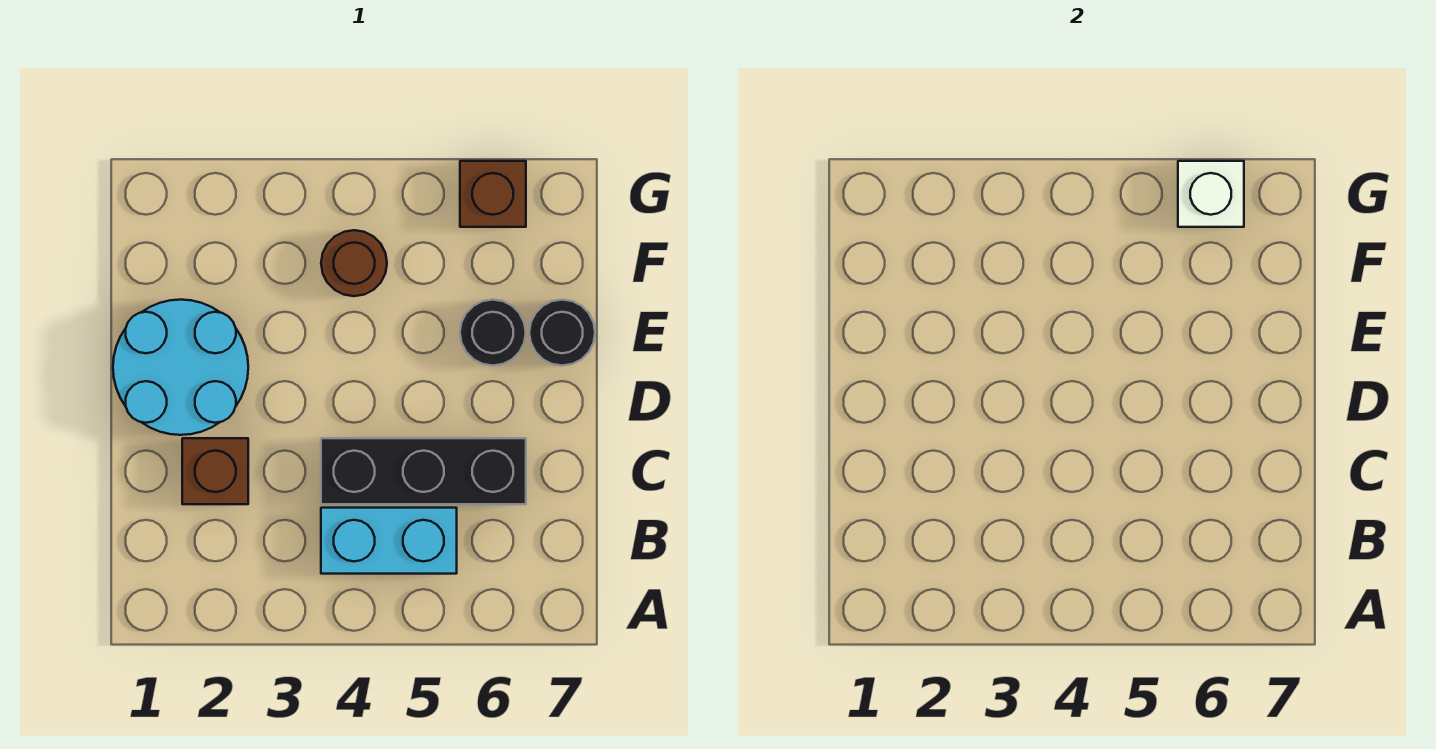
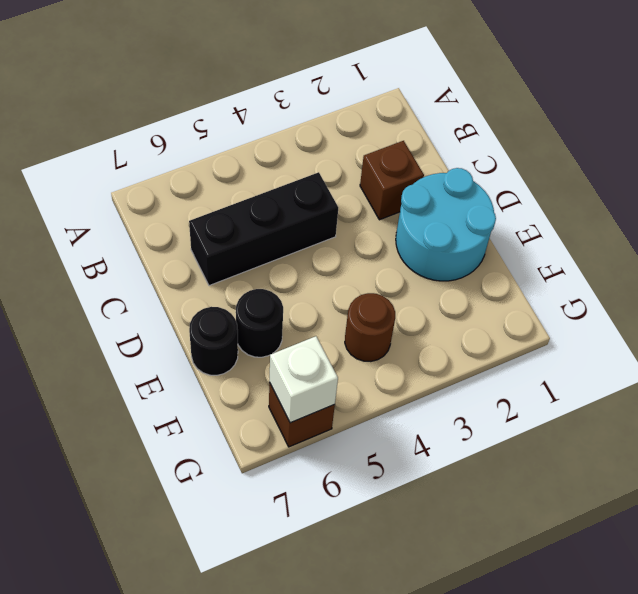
cyan 1x2 brick [321,508,457,574] -> none

